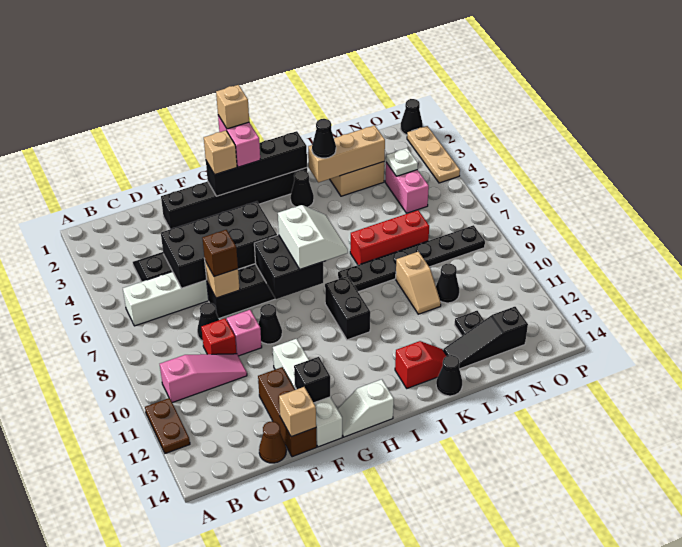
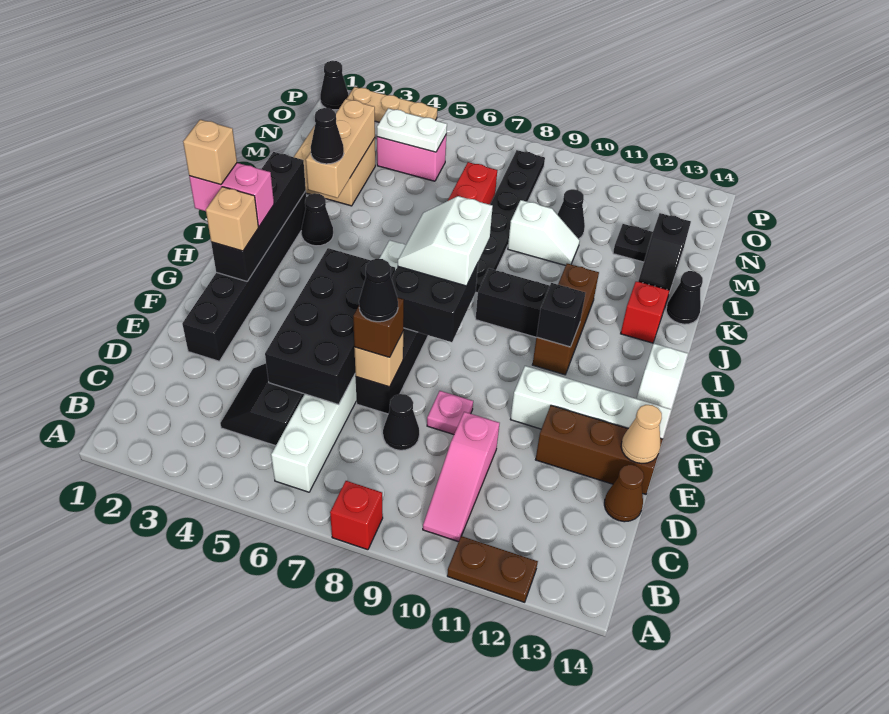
pink 1x3 slope [160,354,247,403] -> pink 1x3 slope turned to [423,412,500,542]
red 1x1 brick [201,318,237,354] -> red 1x1 brick moved to [330,481,383,550]
pink 1x1 brick [227,310,262,356] -> pink 1x1 plate [427,391,473,434]
tan 1x1 brick [279,387,316,437] -> tan 1x1 cone [621,405,662,464]
black 1x1 cone [258,304,282,344] -> black 1x1 cone moved to [359,259,398,322]
black 1x1 brick [294,357,330,403] -> black 1x1 brick moved to [537,283,585,347]
white 2x2 slope [278,205,348,269] -> white 2x2 slope turned to [398,196,493,286]
none -> brown 1x3 brick [532,264,599,375]
tan 1x2 slope [396,252,441,314] -> white 1x2 slope [508,200,580,266]
black 1x3 slope [443,307,528,369] -> black 1x2 slope [638,213,691,290]
white 1x1 plate [386,148,418,176] -> white 1x2 plate [377,108,447,152]

